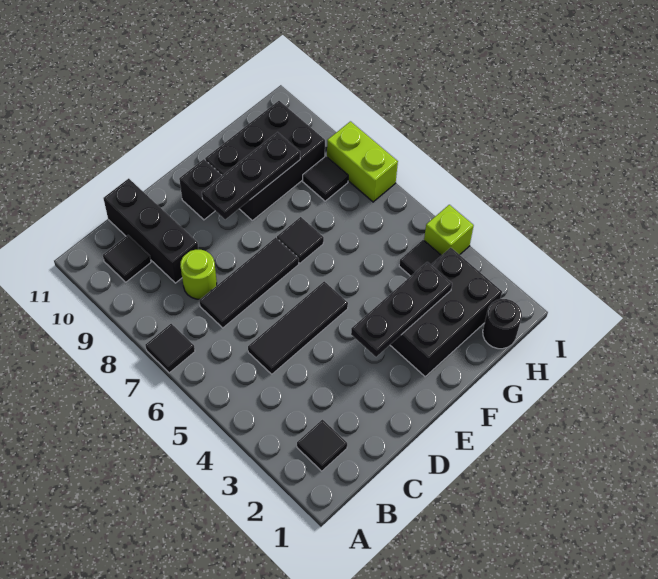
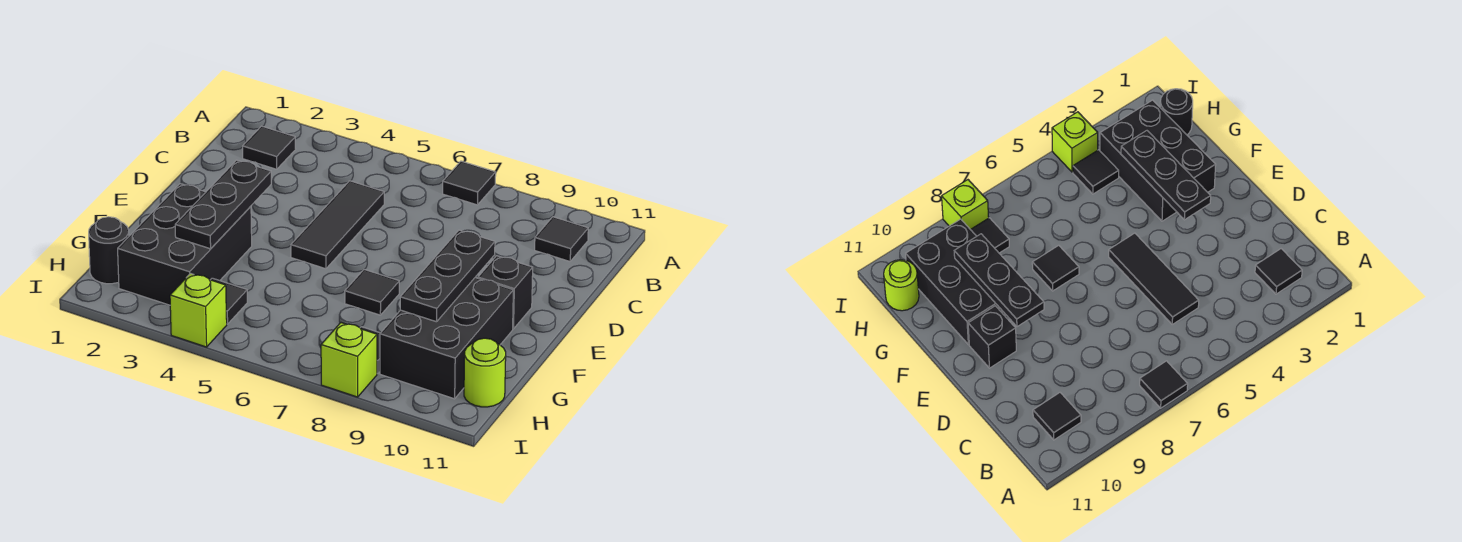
black 1x3 tile [199,237,299,328] -> none
lime 1x1 round brick [180,250,217,299] -> lime 1x1 round brick moved to [464,338,506,407]
black 1x3 brick [103,179,199,283] -> none
lime 1x2 brick [327,121,398,202] -> lime 1x1 brick [321,323,377,397]

